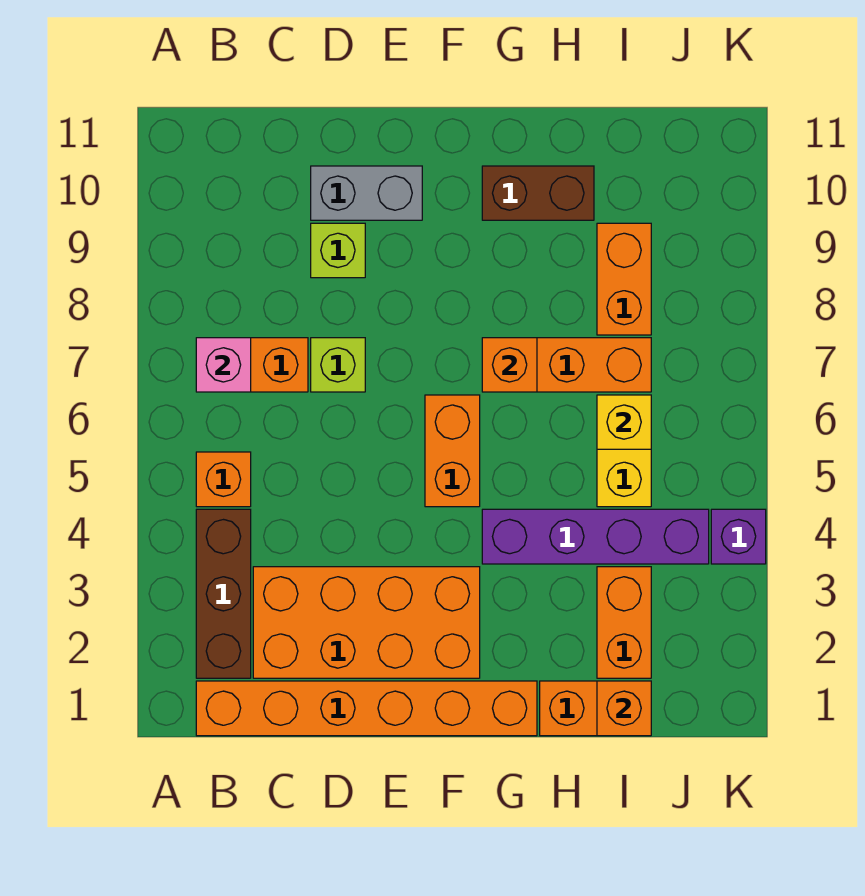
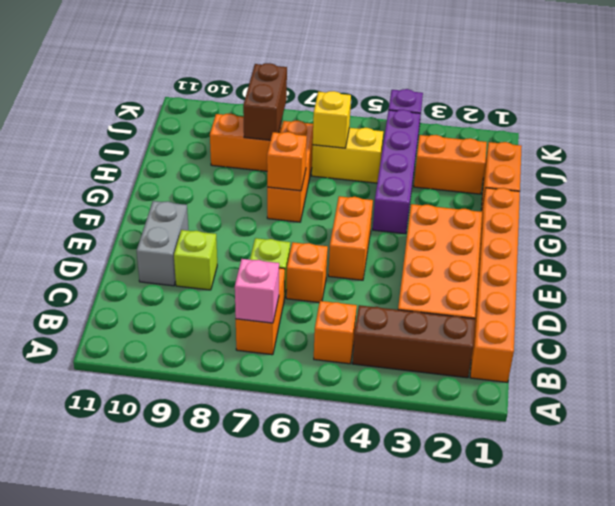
orange 1x2 brick [425,395,480,507] -> orange 1x2 brick turned to [328,196,373,280]
brown 1x2 brick [482,166,594,220] -> brown 1x2 brick moved to [243,63,287,140]
orange 1x1 brick [597,681,651,736] -> orange 1x1 brick moved to [286,242,328,302]

